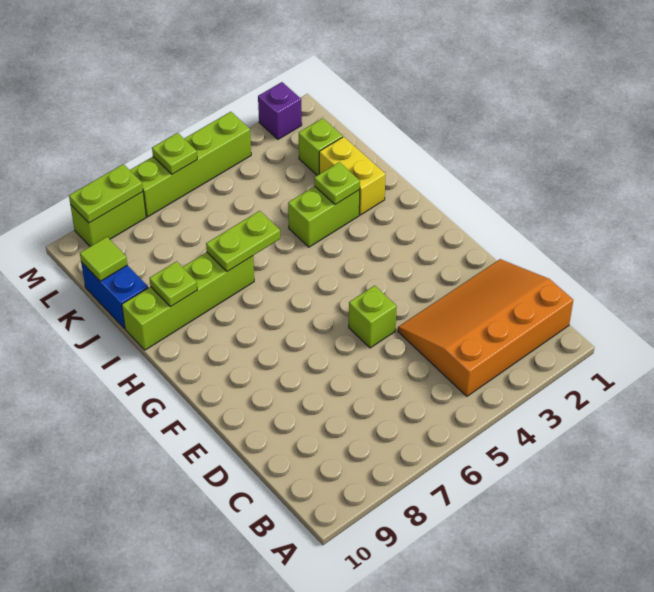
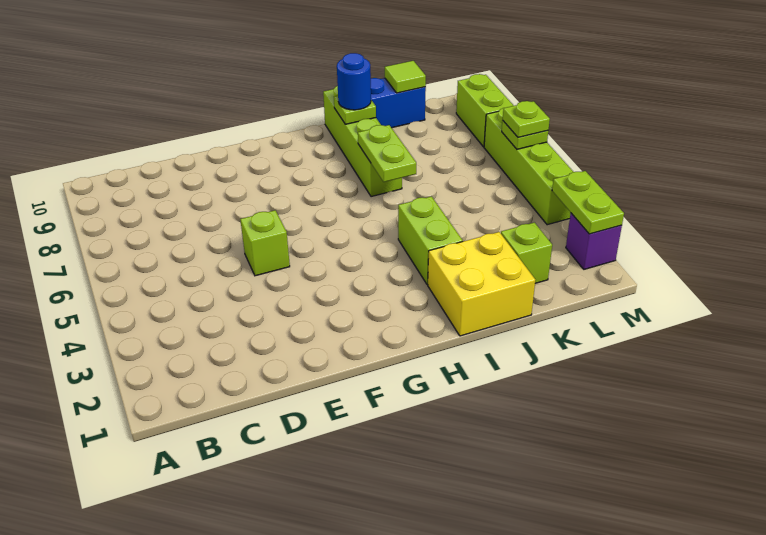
orange 3x4 slope [398,259,573,396] -> none
yellow 1x2 brick [319,137,386,215] -> yellow 2x2 brick [428,232,535,336]
lime 1x1 plate [314,162,360,205] -> lime 1x1 plate moved to [503,101,550,138]
none -> blue 1x1 round brick [337,53,371,110]
lime 1x2 plate [69,164,143,223] -> lime 1x2 plate moved to [552,171,624,234]

